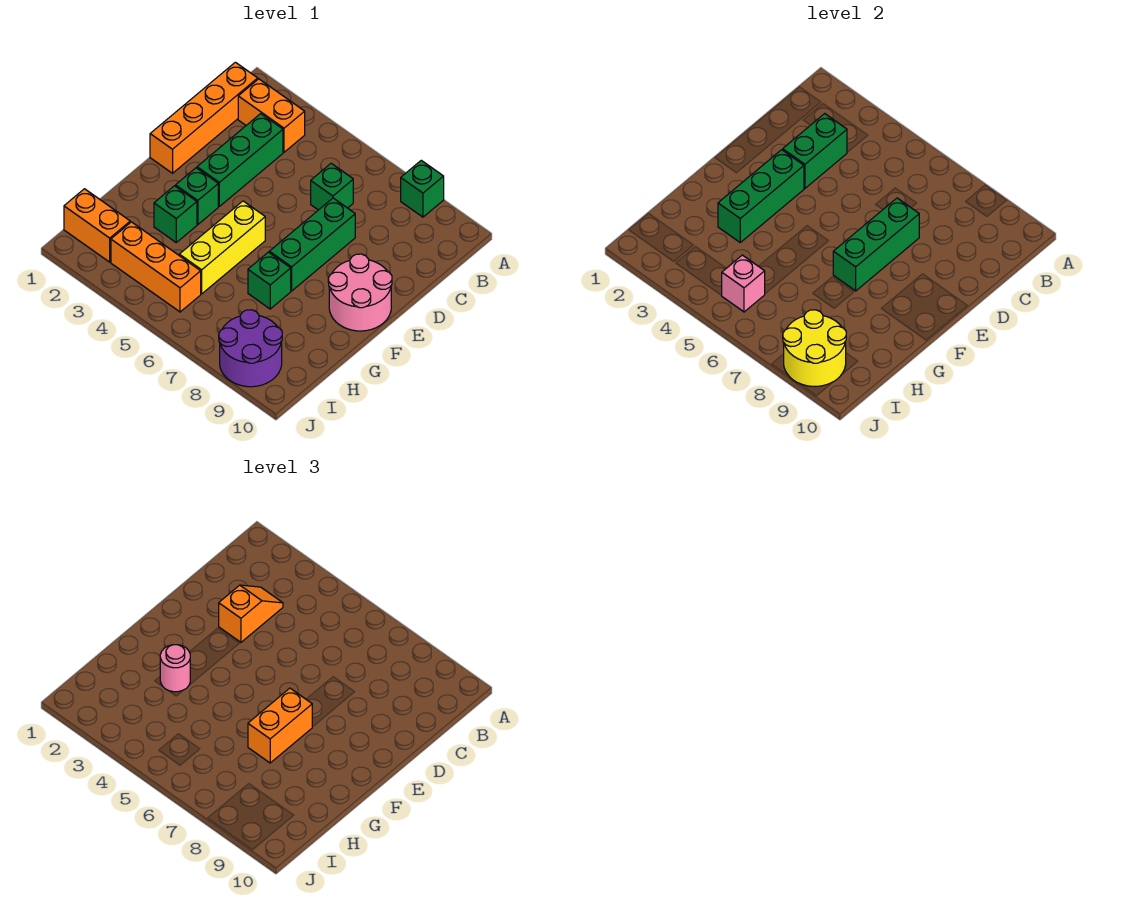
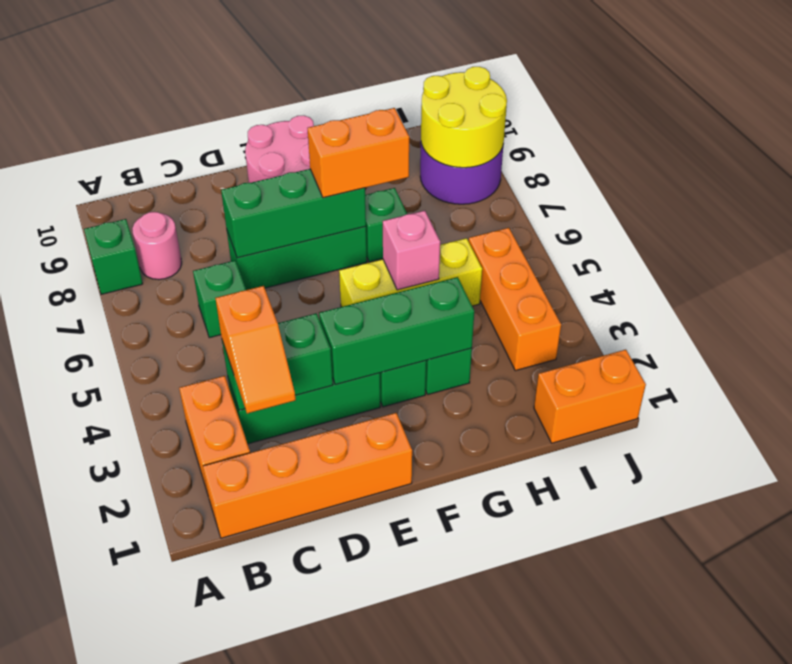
orange 1x2 slope [219,585,283,642] -> orange 1x2 slope turned to [215,286,296,413]
pink 1x1 round brick [160,645,190,692] -> pink 1x1 round brick moved to [132,212,182,280]
orange 1x2 brick [64,189,130,262] -> orange 1x2 brick turned to [534,350,646,443]
pink 1x1 brick [721,255,765,312] -> pink 1x1 brick moved to [383,211,440,290]

